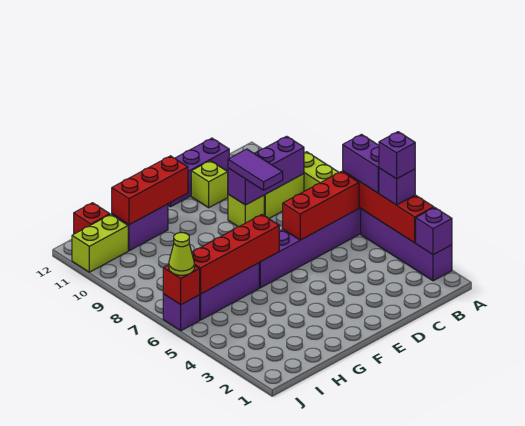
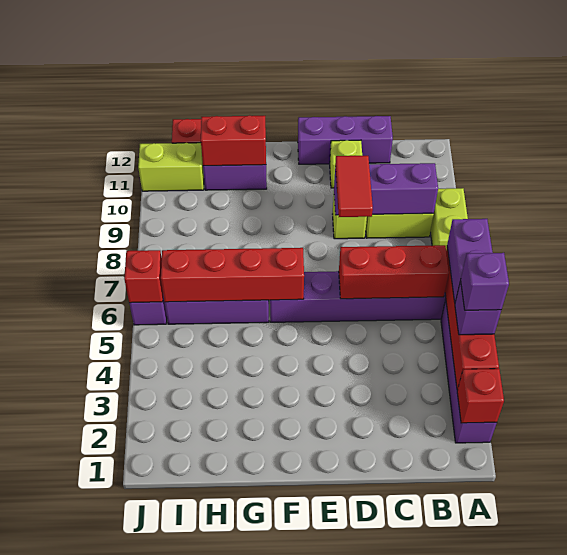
purple 1x1 brick [416,208,452,255] -> red 1x1 brick [457,369,504,423]
purple 1x2 tile [228,149,283,190] -> red 1x2 tile [335,156,373,217]
red 1x3 brick [112,156,188,225] -> red 1x2 brick [201,115,266,166]
lime 1x1 cone [169,233,194,275] -> none

